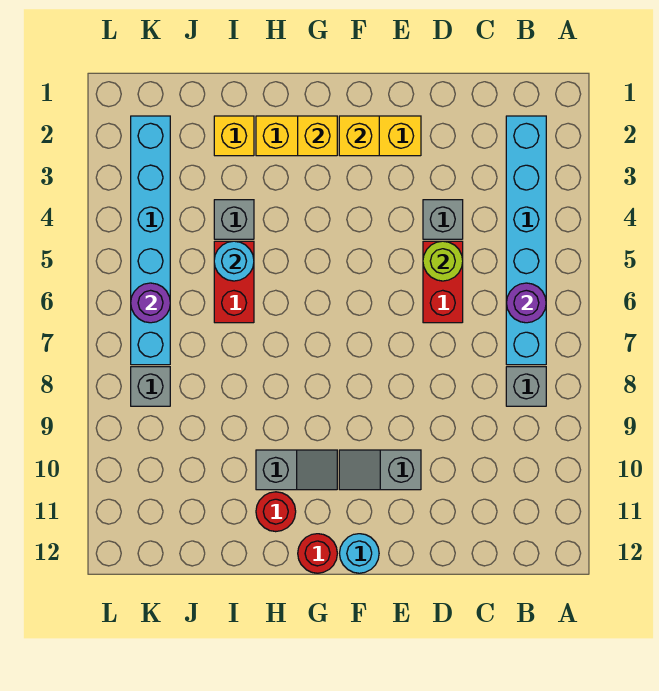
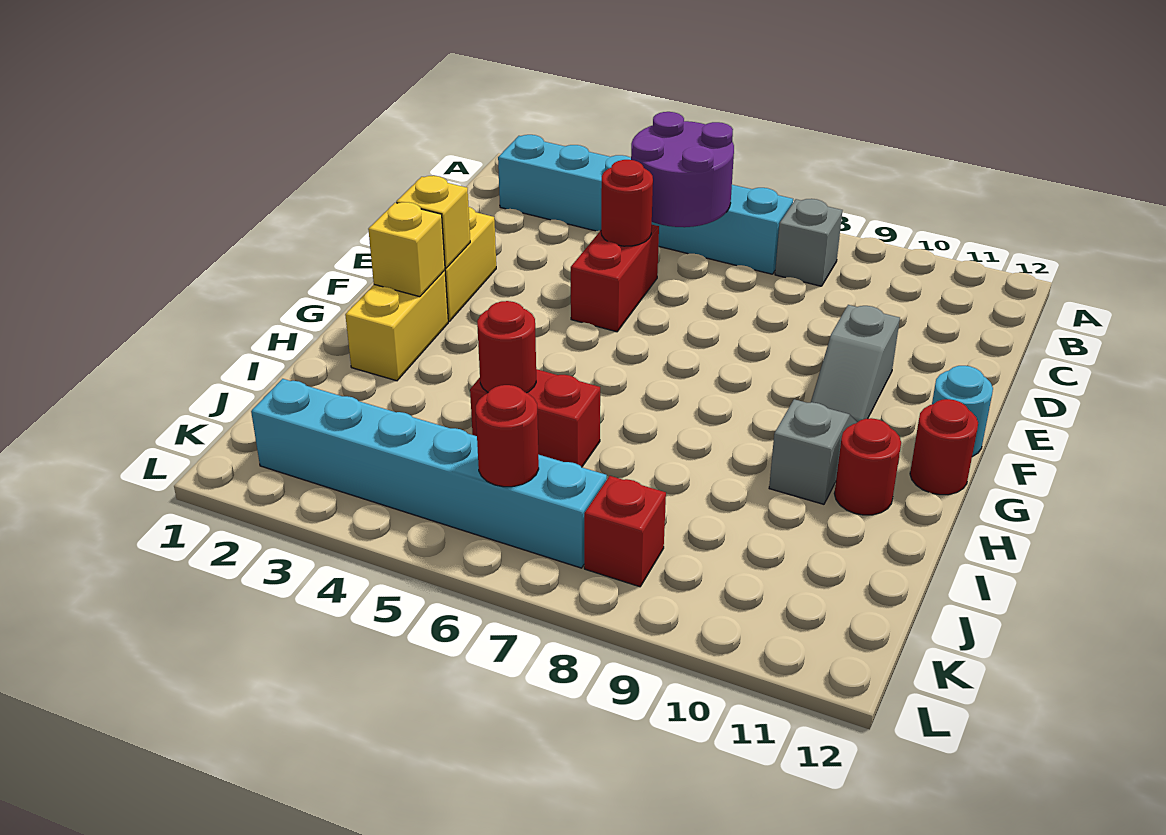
purple 1x1 round brick [506,283,546,323] -> purple 2x2 round brick [631,112,734,227]
grey 1x1 brick [423,200,463,239] -> none
red 1x2 brick [423,241,463,323] -> red 1x2 brick turned to [571,225,659,332]
lime 1x1 round brick [423,241,463,281] -> red 1x1 round brick [601,160,653,246]
yellow 1x1 brick [214,116,254,156] -> none
grey 1x1 brick [214,200,254,239] -> none
cyan 1x1 round brick [214,241,254,281] -> red 1x1 round brick [477,301,536,393]
purple 1x1 round brick [131,283,170,323] -> red 1x1 round brick [476,385,539,487]
grey 1x1 brick [131,367,170,406] -> red 1x1 brick [584,476,666,587]

